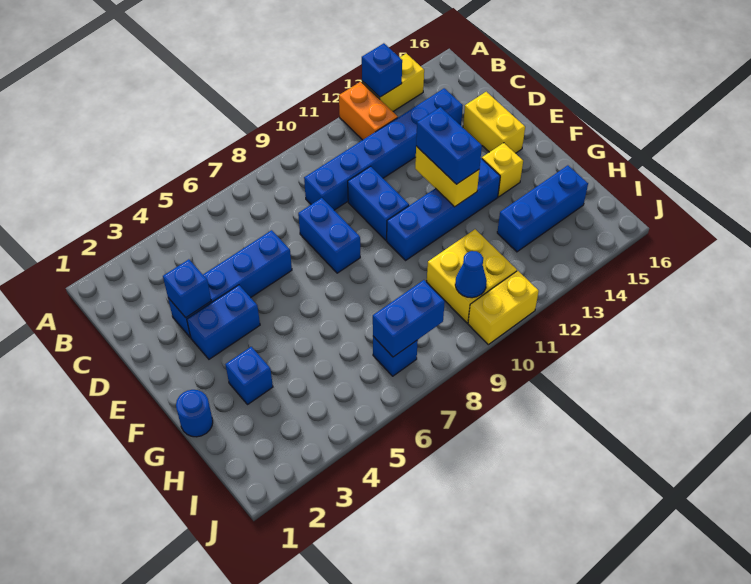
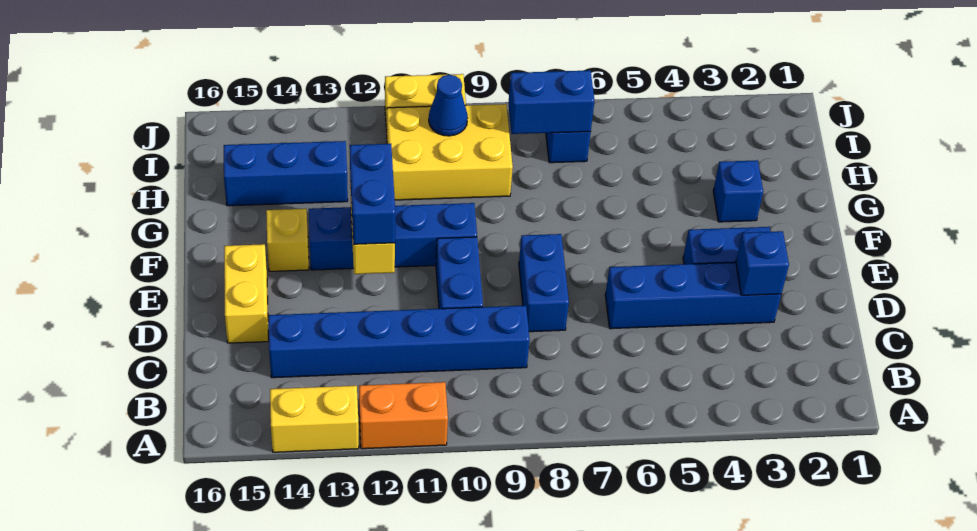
orange 1x2 brick [339,82,398,140] -> orange 1x2 brick turned to [359,382,448,449]
blue 1x1 brick [362,43,402,97] -> none
blue 1x1 round brick [176,390,213,437] -> none
yellow 2x2 brick [427,229,517,323] -> yellow 2x3 brick [387,104,513,200]

